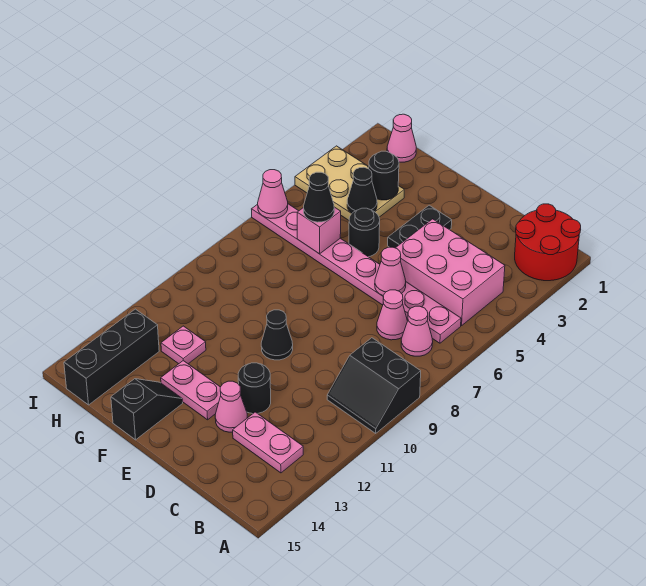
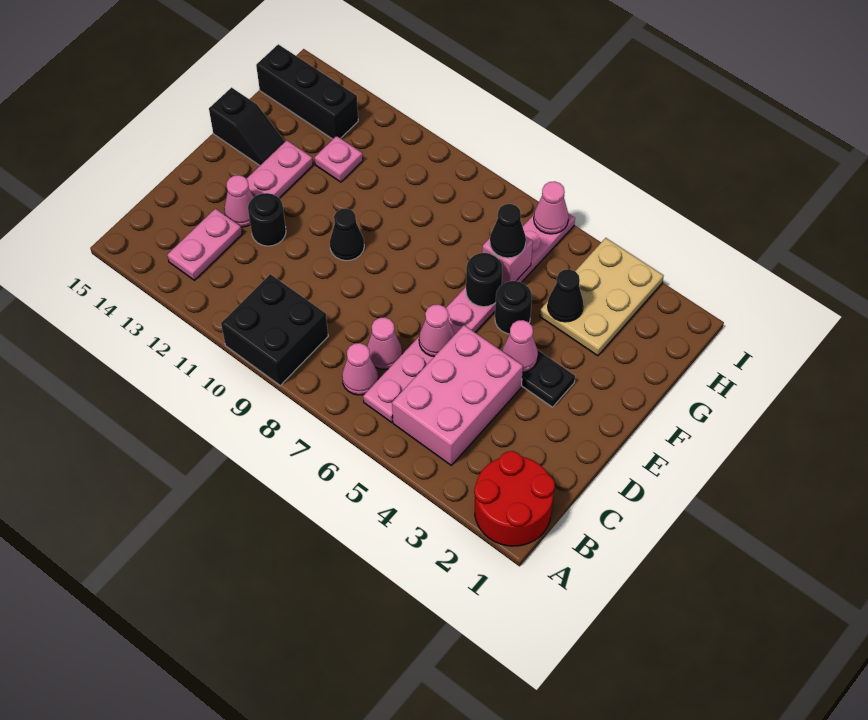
black 2x2 slope [327,338,421,433] -> black 2x2 brick [221,274,328,385]
black 1x1 round brick [369,151,399,200] -> black 1x1 round brick moved to [466,253,502,307]
pink 1x1 cone [387,114,416,162] -> pink 1x1 cone moved to [502,320,538,372]

